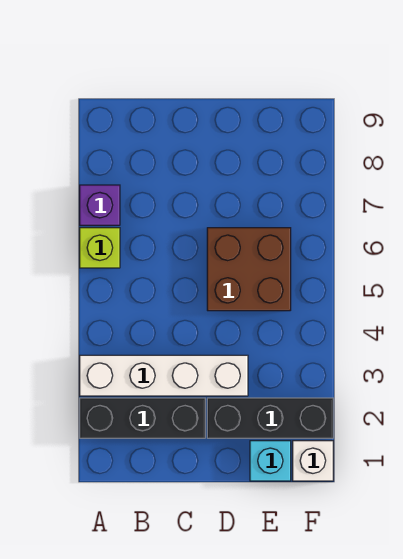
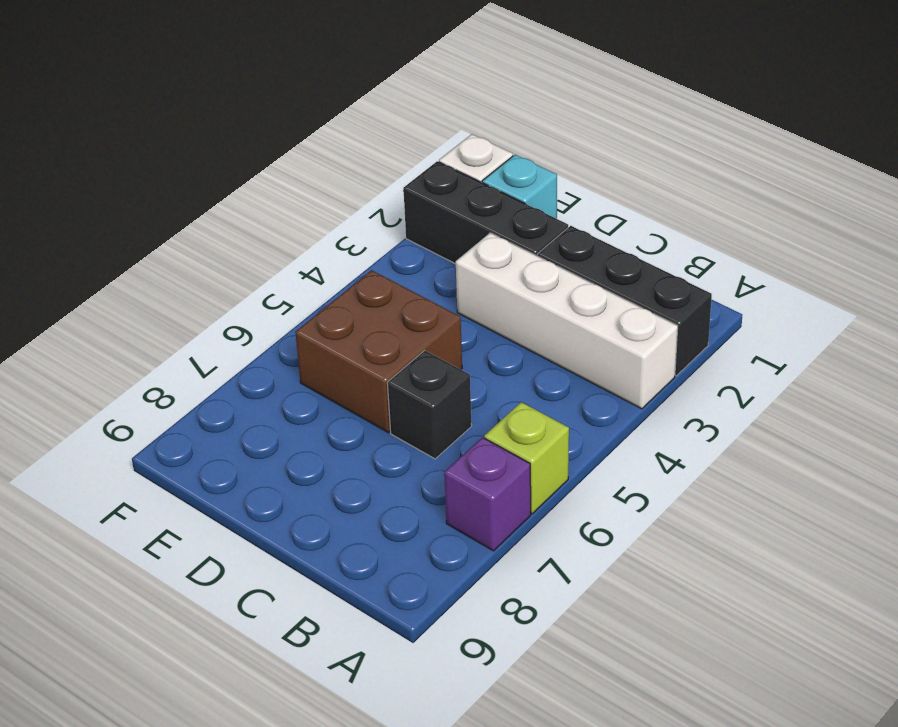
none -> black 1x1 brick [387,350,472,459]

